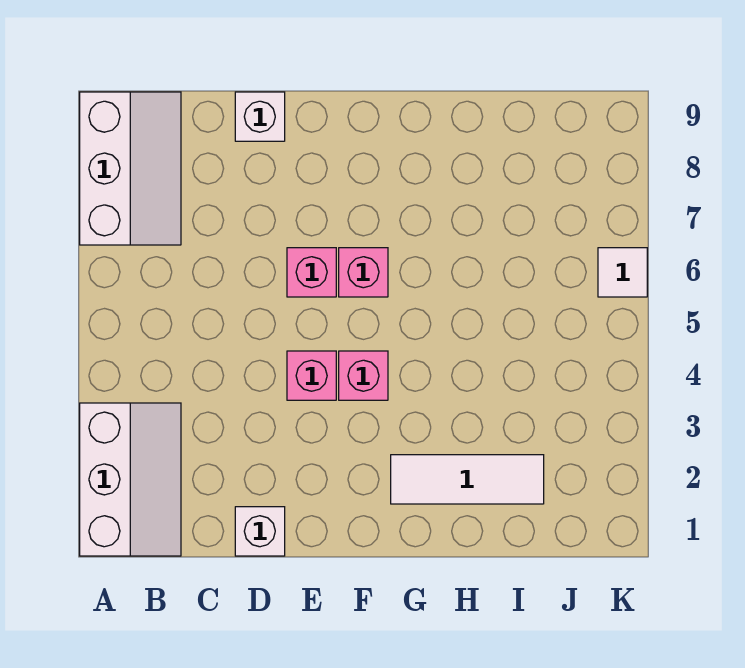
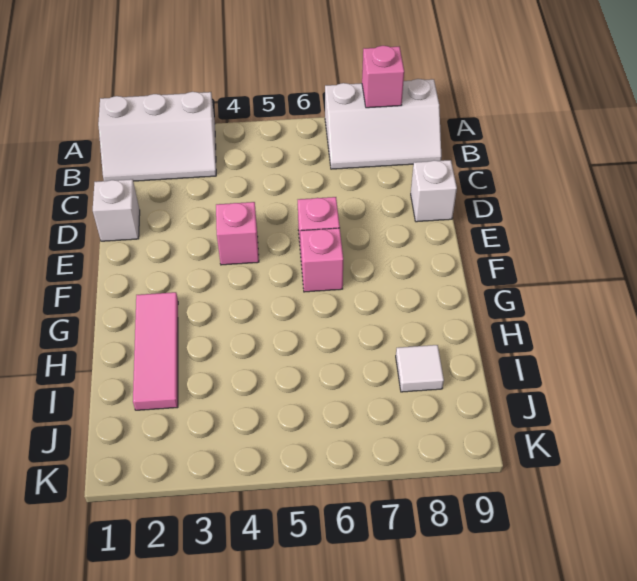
pink 1x1 brick [339,351,388,400] -> pink 1x1 brick moved to [362,46,404,108]
white 1x3 tile [391,455,544,504] -> pink 1x3 tile [133,292,178,410]
white 1x1 tile [598,248,647,297] -> white 1x1 tile moved to [396,345,444,392]

